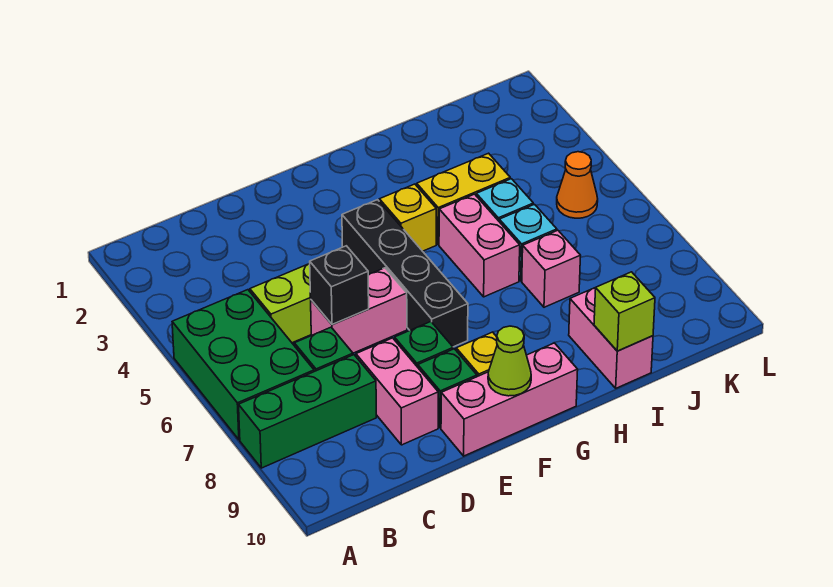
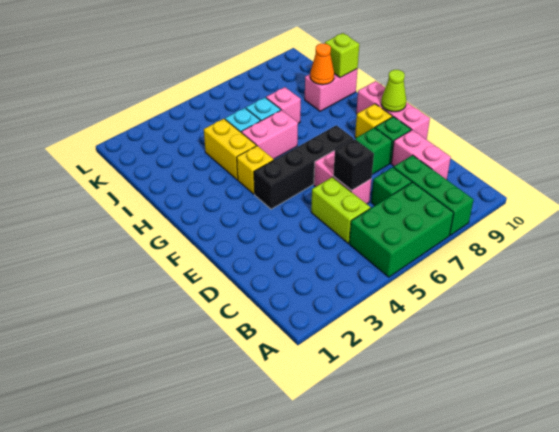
pink 1x2 brick [356,338,438,445] -> pink 1x2 brick turned to [391,130,451,180]
orange 1x1 cone [557,152,598,218] -> orange 1x1 cone moved to [310,44,334,85]

